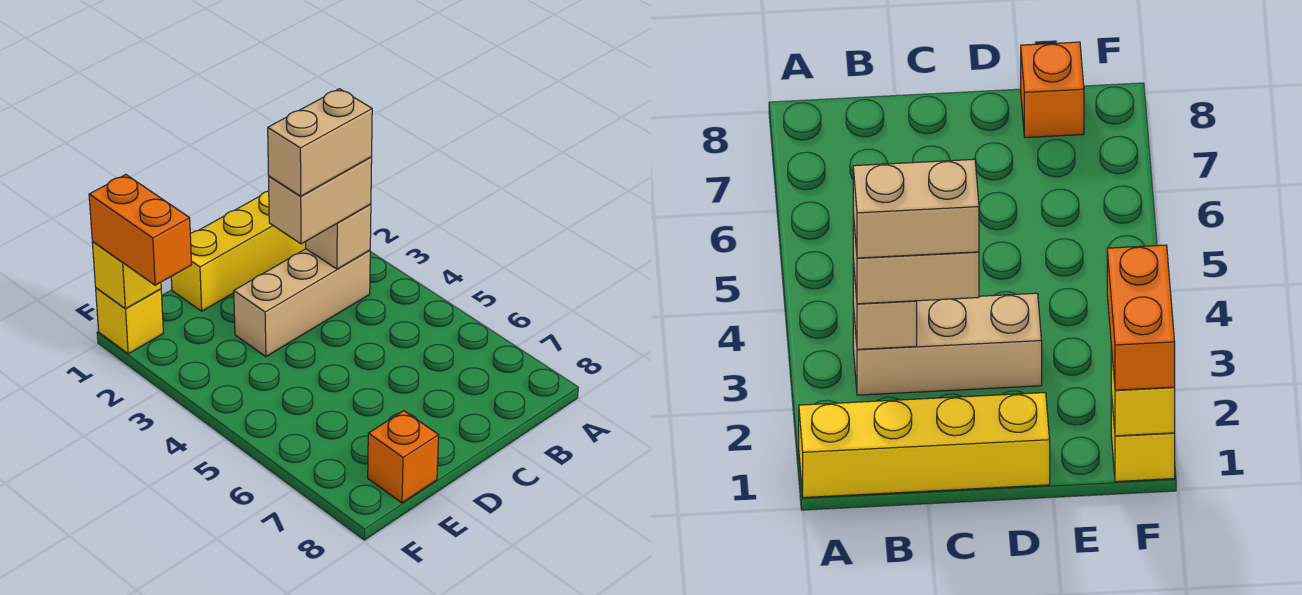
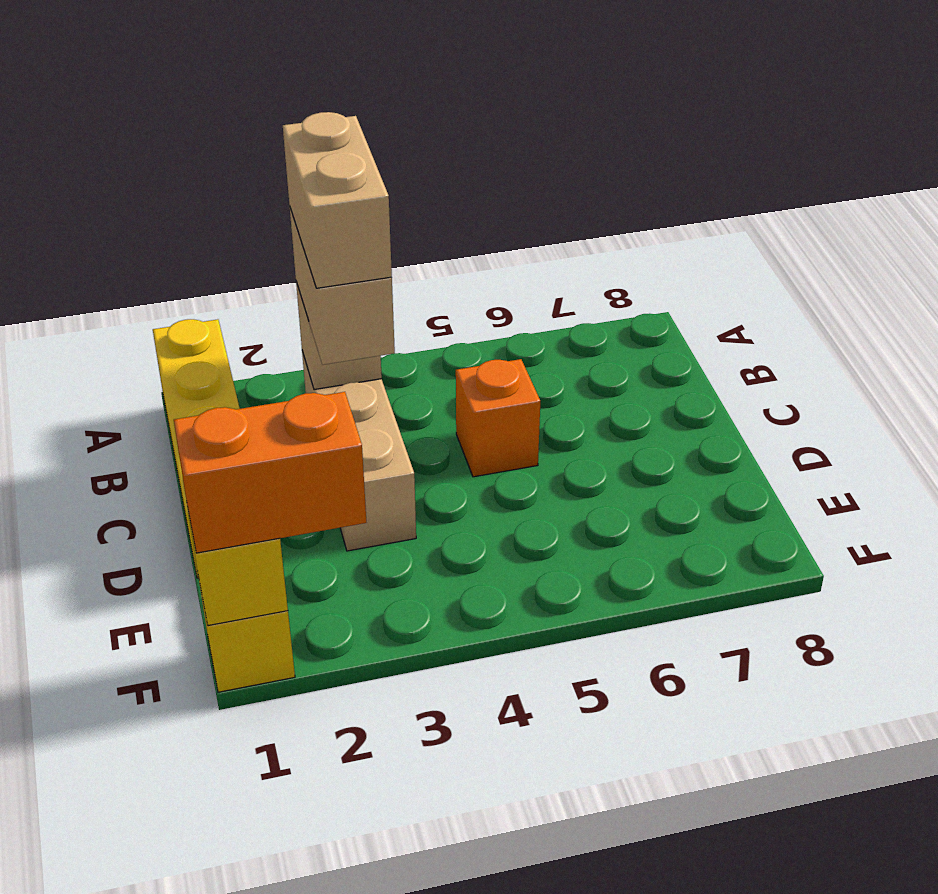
orange 1x1 brick [368,411,439,503] -> orange 1x1 brick moved to [456,359,540,477]

